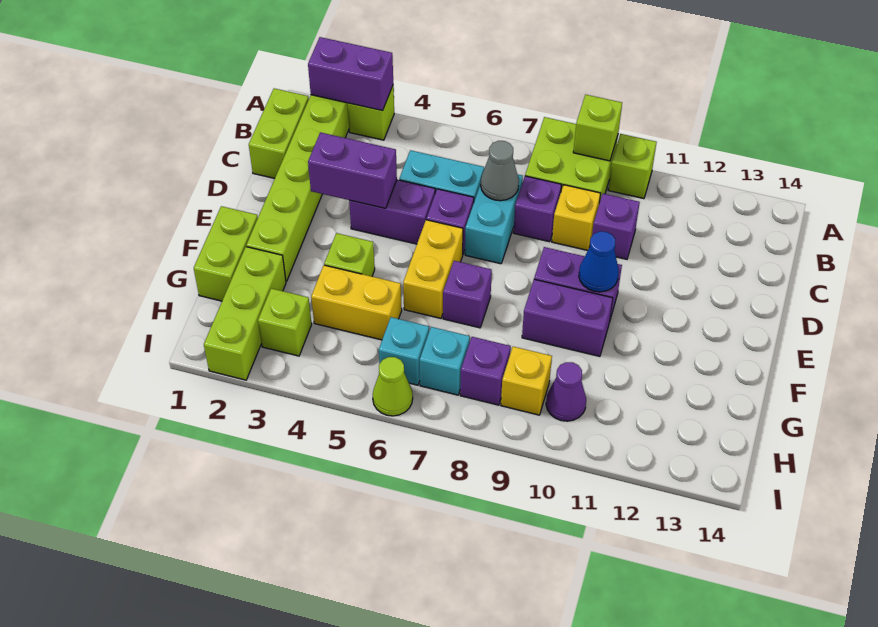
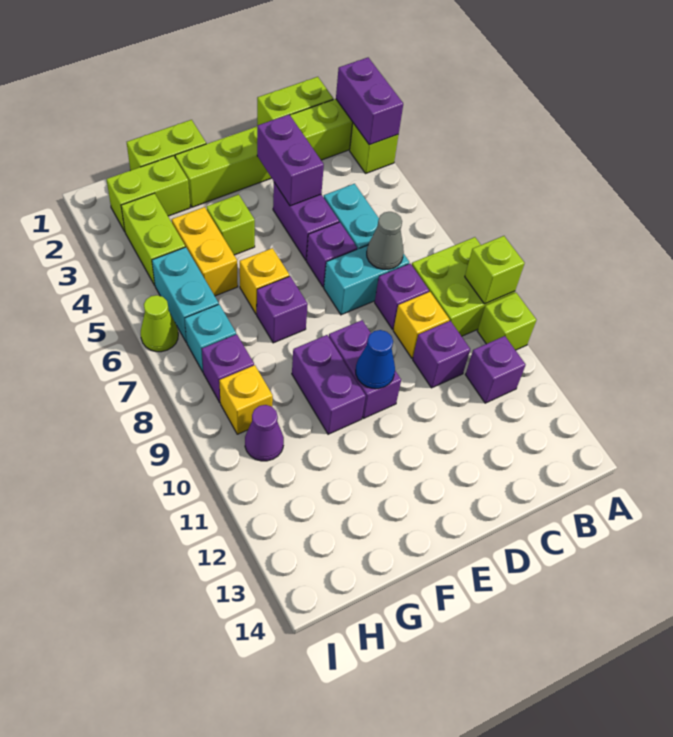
none -> purple 1x1 brick [465,336,526,403]
yellow 1x2 brick [403,220,463,318] -> yellow 1x1 brick [240,248,289,314]
lime 1x3 brick [204,247,286,380] -> lime 1x2 brick [107,156,190,231]
lime 1x1 brick [258,288,312,356] -> lime 1x2 brick [121,193,185,285]
cyan 1x1 brick [379,317,429,385] -> cyan 1x2 brick [152,247,219,342]

